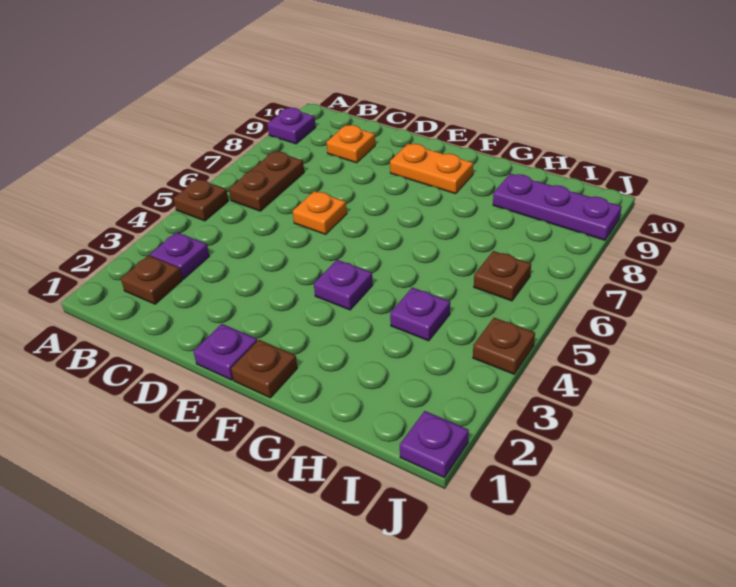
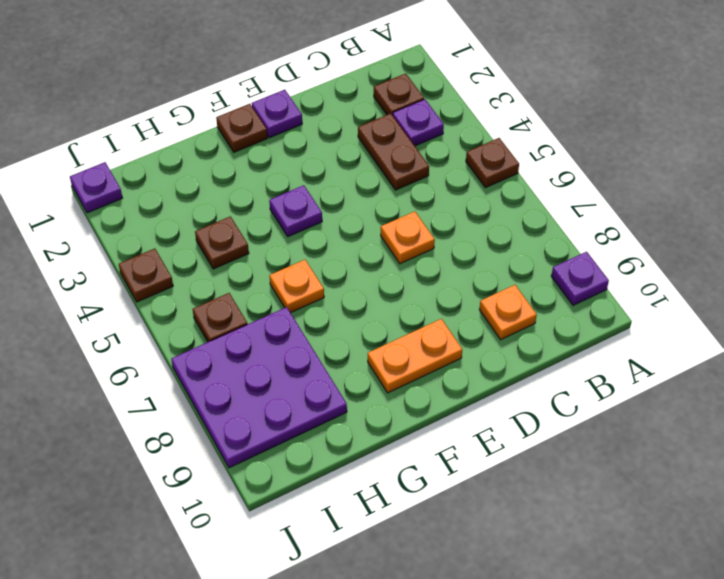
brown 1x2 plate [229,151,304,211] -> brown 1x2 plate moved to [358,113,429,190]
none -> orange 1x1 plate [269,260,324,313]
purple 1x1 plate [390,287,450,341] -> brown 1x1 plate [195,216,249,269]
purple 1x3 plate [493,174,622,240] -> purple 3x3 plate [171,307,347,468]

